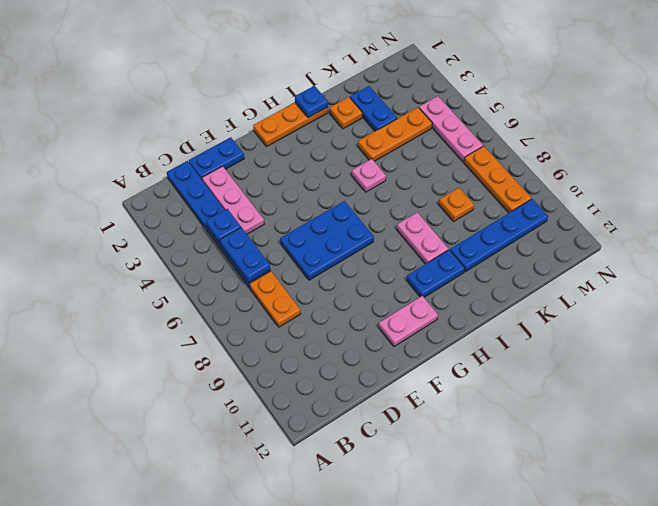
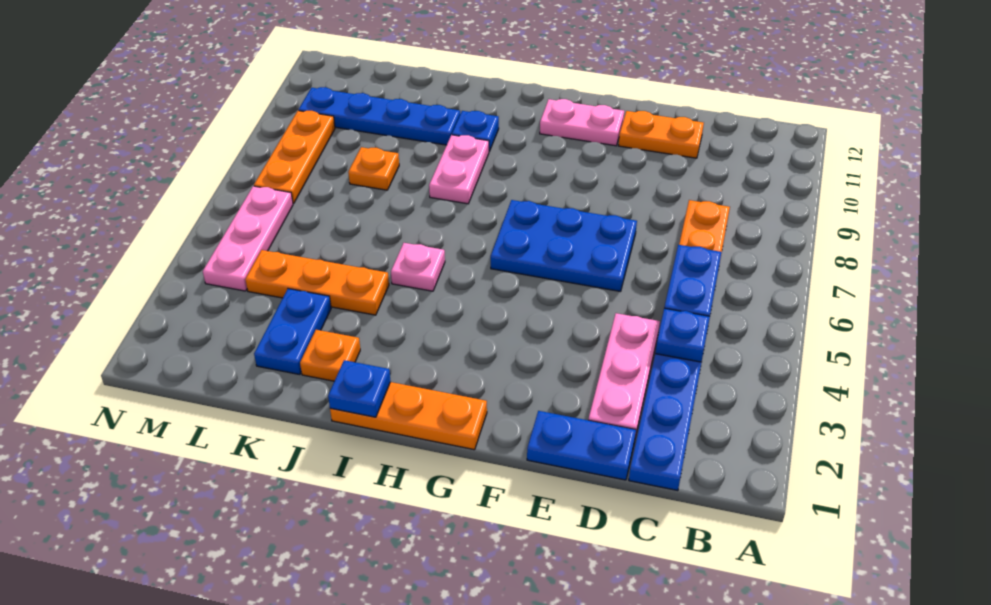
none -> orange 1x2 plate [619,111,704,158]
blue 1x2 plate [407,250,465,297] -> blue 1x1 plate [452,111,499,151]

